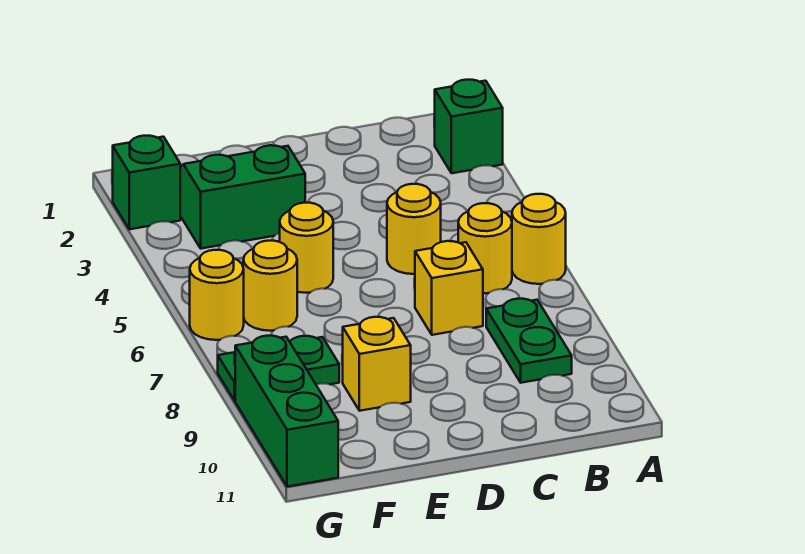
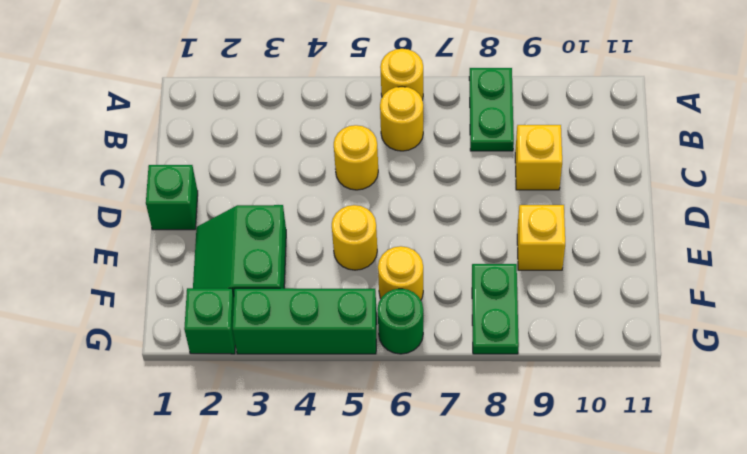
green 1x1 brick [435,80,503,173] -> green 1x1 brick moved to [146,165,198,230]
green 1x2 plate [486,299,572,383] -> green 1x2 plate turned to [469,68,514,151]
yellow 1x1 brick [415,241,483,335] -> yellow 1x1 brick moved to [515,125,562,190]
yellow 1x1 round brick [190,250,244,340] -> green 1x1 round brick [377,289,423,354]
green 1x3 brick [235,336,338,487] -> green 1x3 brick moved to [233,288,377,354]

